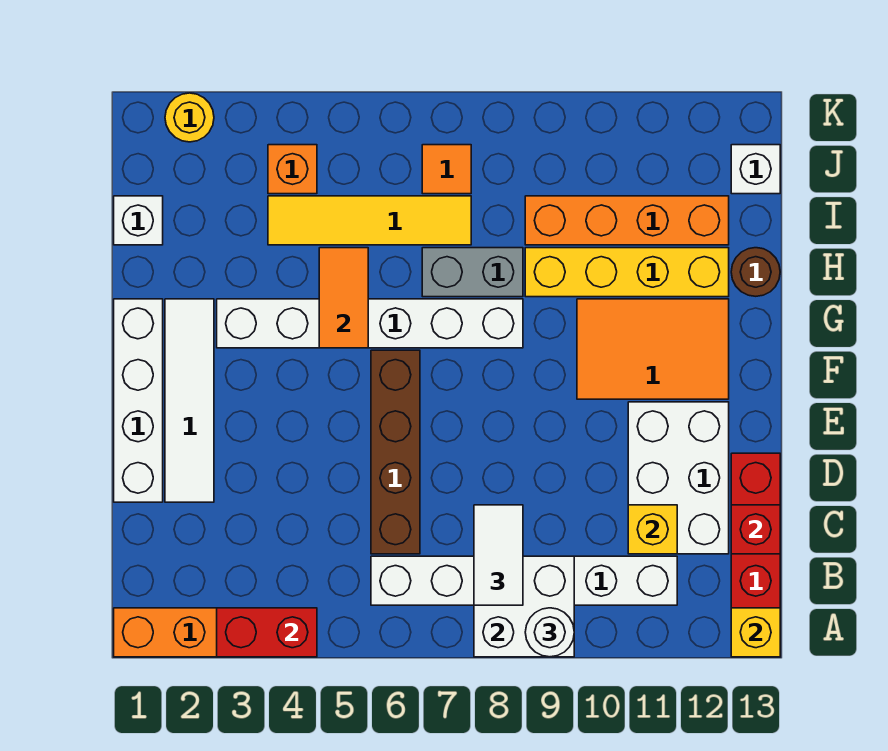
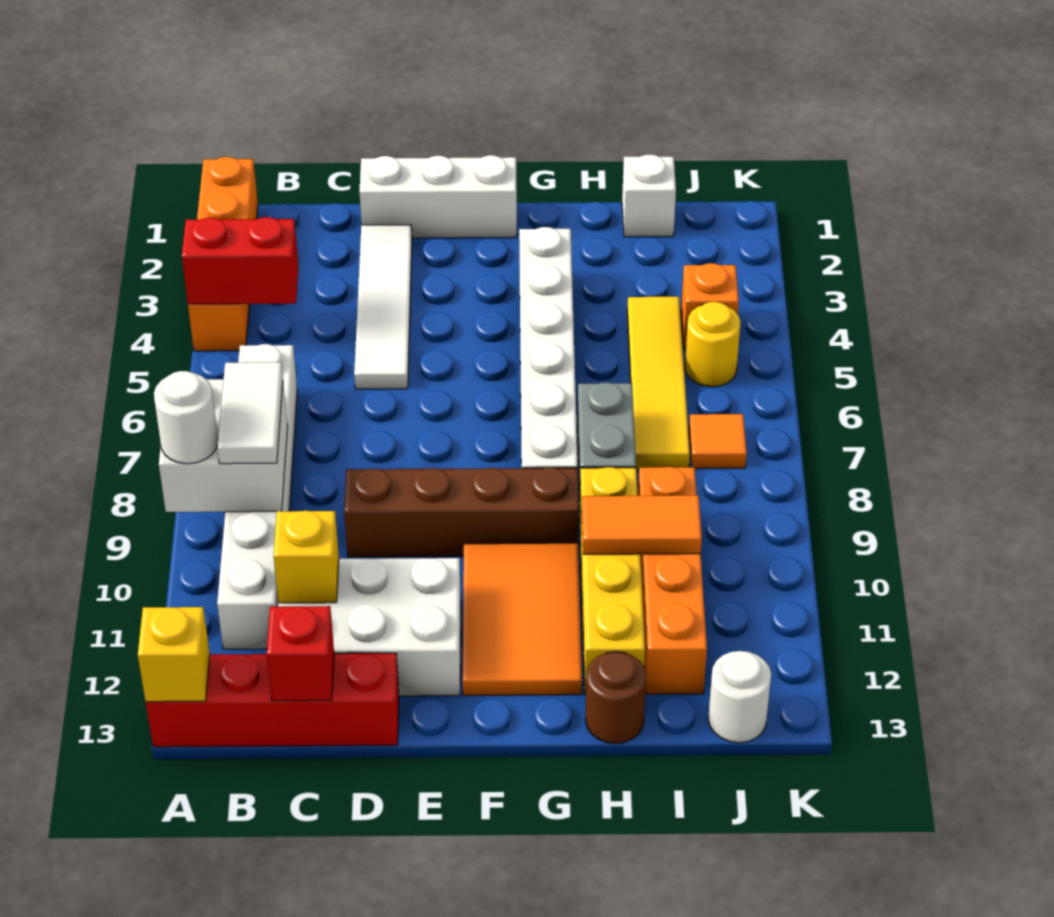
red 1x2 brick [217,608,317,657] -> red 1x2 brick turned to [182,217,298,304]
white 1x2 tile [474,505,523,605] -> white 1x2 tile turned to [217,362,283,464]
brown 1x4 brick [371,350,420,554] -> brown 1x4 brick moved to [344,468,579,557]
white 1x4 brick [114,299,163,502] -> white 1x3 brick [359,155,517,238]
white 1x4 tile [165,299,214,502] -> white 1x4 tile turned to [354,225,412,389]
orange 1x2 tile [319,248,368,348] -> orange 1x2 tile moved to [582,495,702,554]
white 1x1 brick [731,145,780,194] -> white 1x1 round brick [708,651,771,743]
yellow 1x1 round brick [165,93,214,142] -> yellow 1x1 round brick moved to [685,302,741,387]

